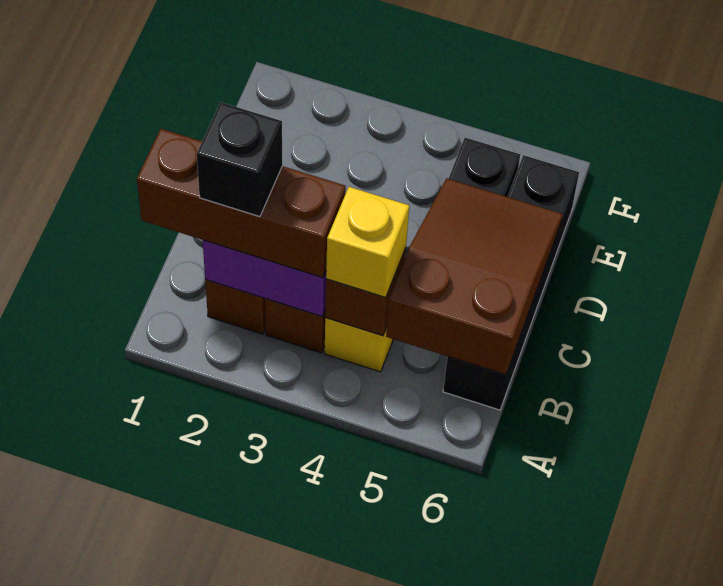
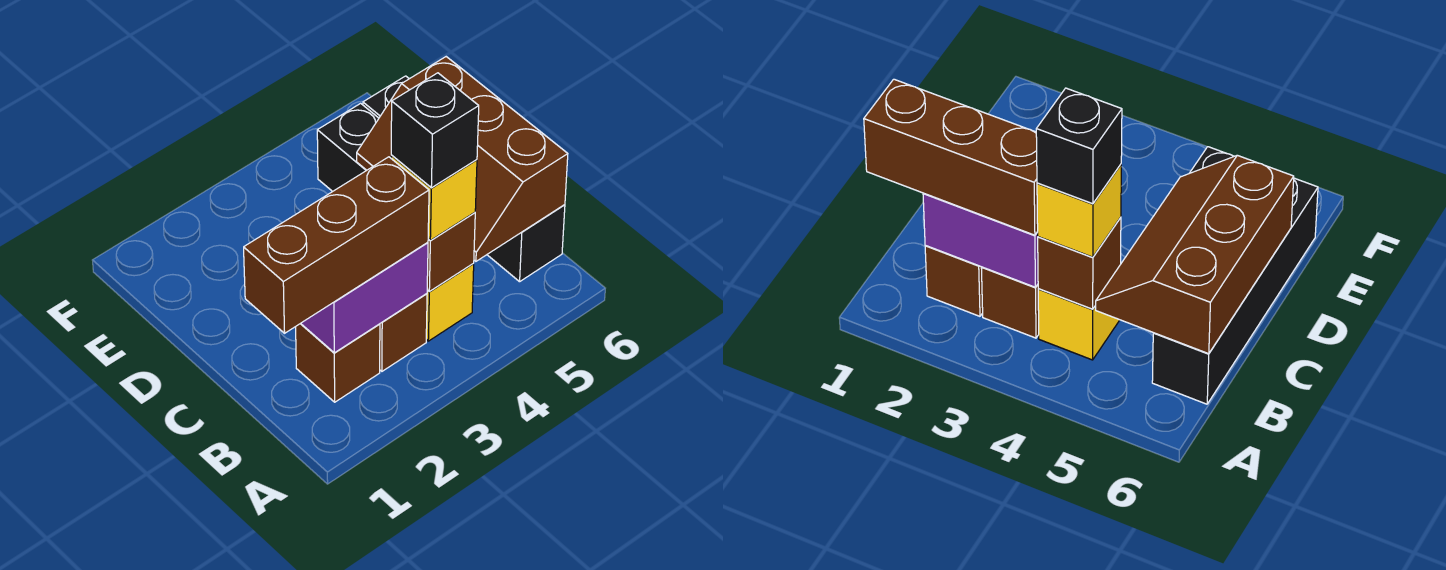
black 1x1 brick [197,102,282,217] -> black 1x1 brick moved to [391,73,479,188]
brown 2x3 slope [386,178,563,375] -> brown 2x3 slope turned to [357,57,568,261]

